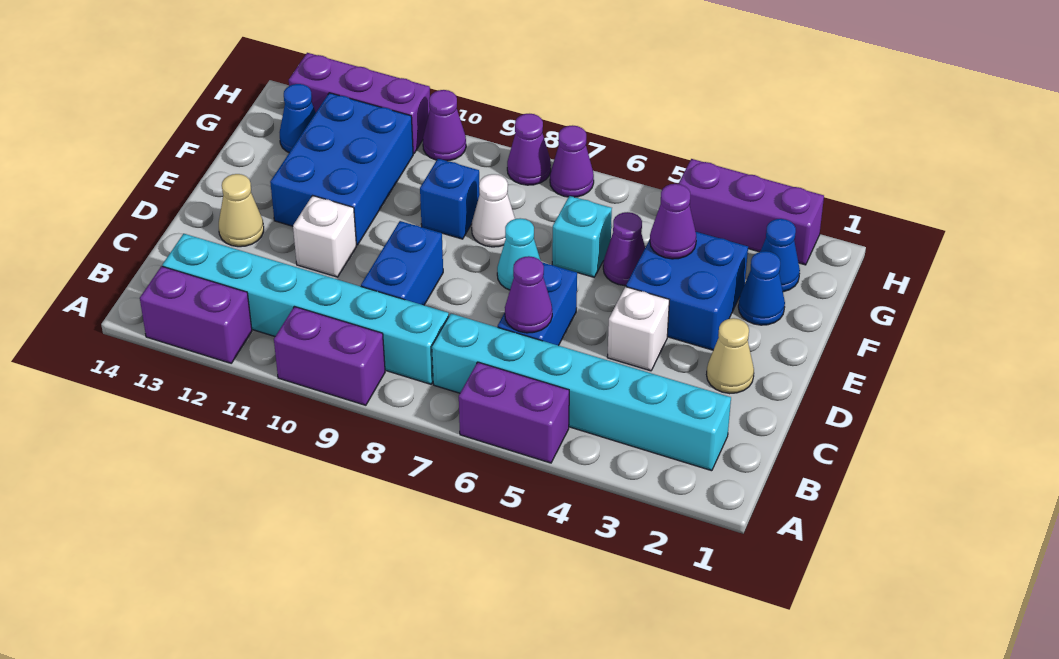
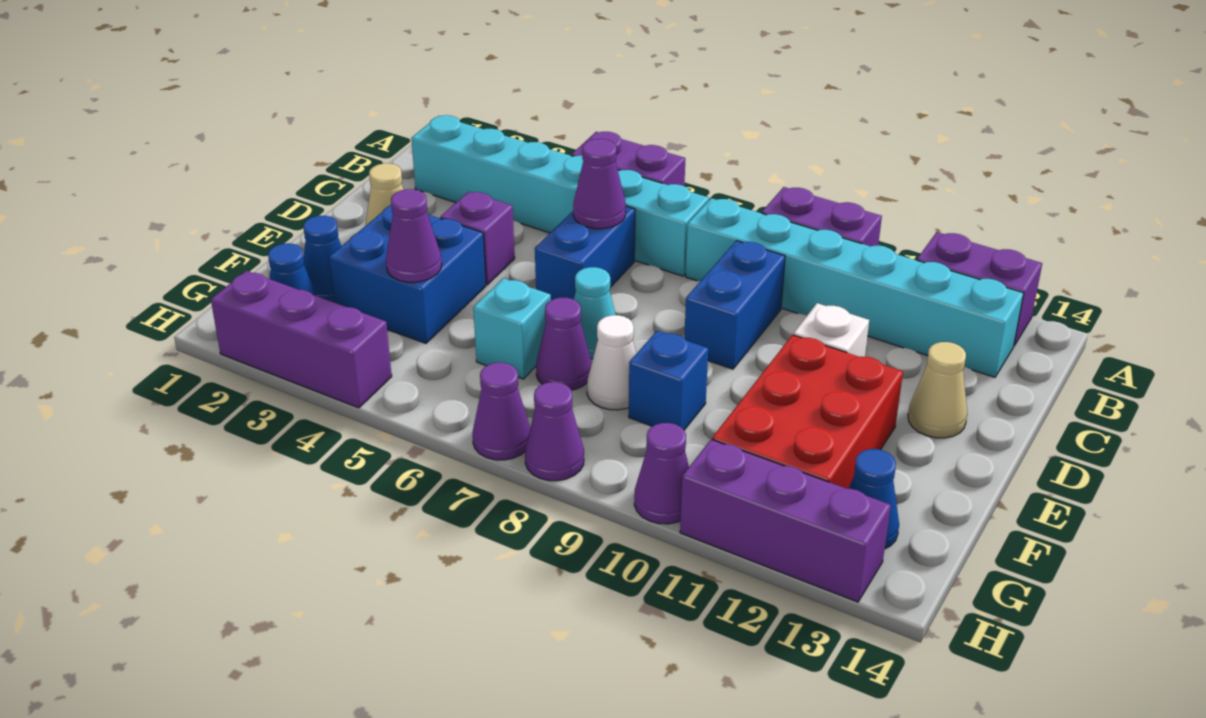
white 1x1 brick [607,287,669,371] -> purple 1x1 brick [440,192,515,285]
blue 2x3 brick [270,93,413,245] -> red 2x3 brick [712,335,903,489]
purple 1x1 cone [603,212,645,286] -> purple 1x1 cone moved to [536,298,592,390]

